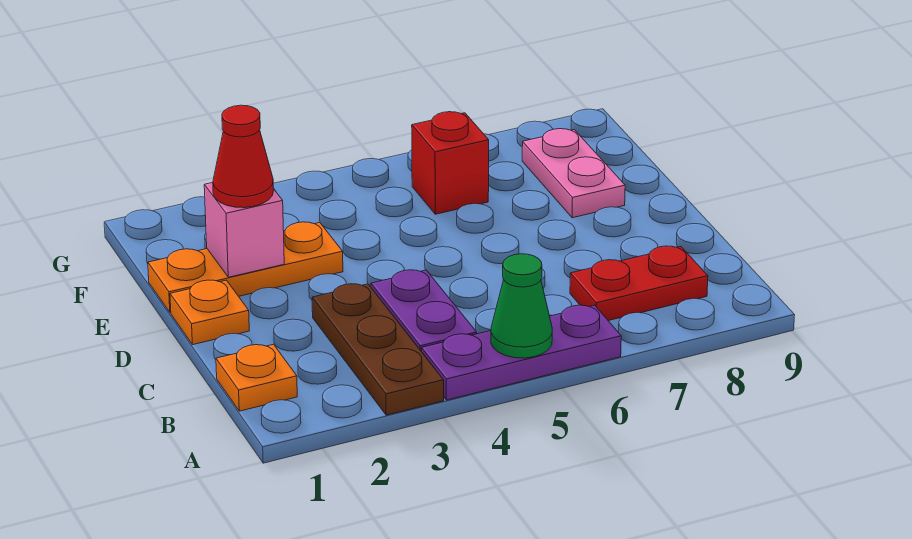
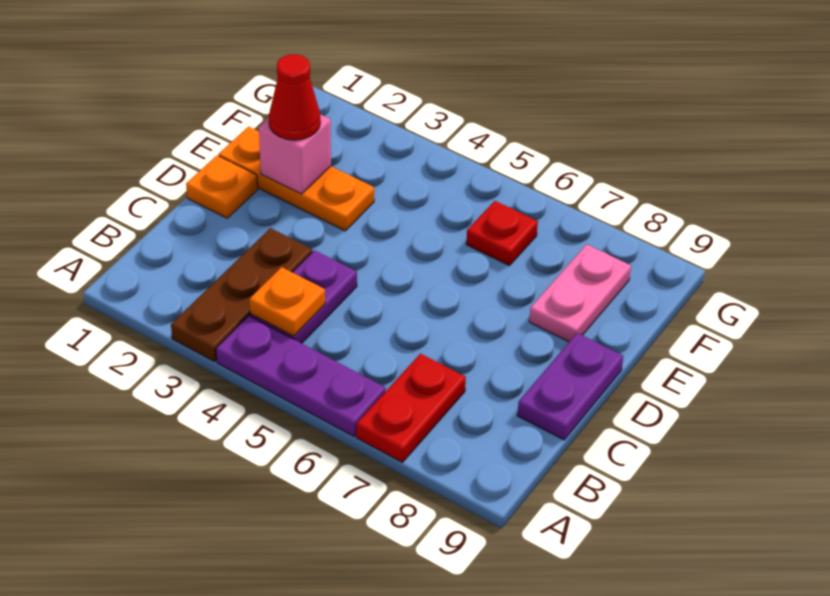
green 1x1 cone [491,254,552,358] -> none
orange 1x1 plate [216,344,297,411] -> orange 1x1 plate moved to [250,267,325,336]
red 1x2 plate [570,246,708,321] -> red 1x2 plate turned to [356,354,466,462]
none -> purple 1x2 plate [517,333,623,440]
red 1x1 brick [412,112,489,214] -> red 1x1 plate [466,201,538,266]

